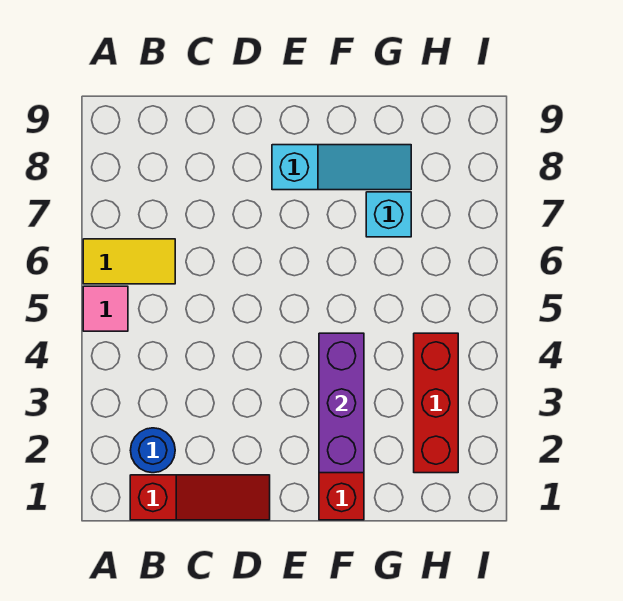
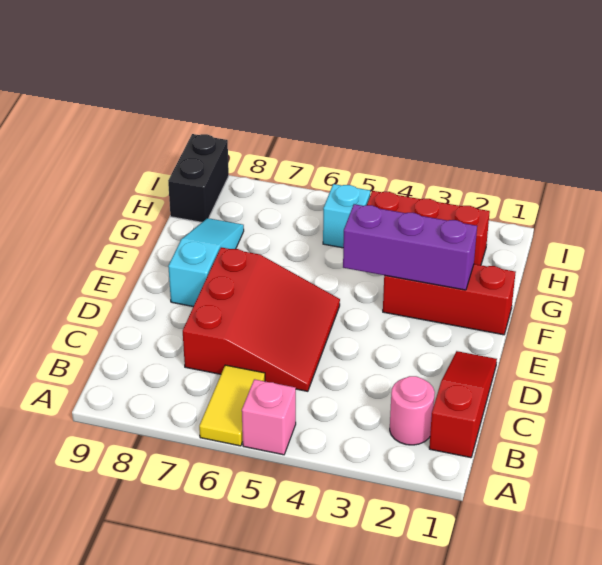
pink 1x1 tile [83,286,128,331] -> pink 1x1 brick [242,379,296,455]
blue 1x1 round brick [130,428,175,473] -> pink 1x1 round brick [390,376,435,445]
none -> red 3x3 slope [183,247,340,391]
cyan 1x1 brick [366,192,411,237] -> cyan 1x1 brick moved to [323,184,370,248]
none -> black 1x2 brick [168,134,229,222]

